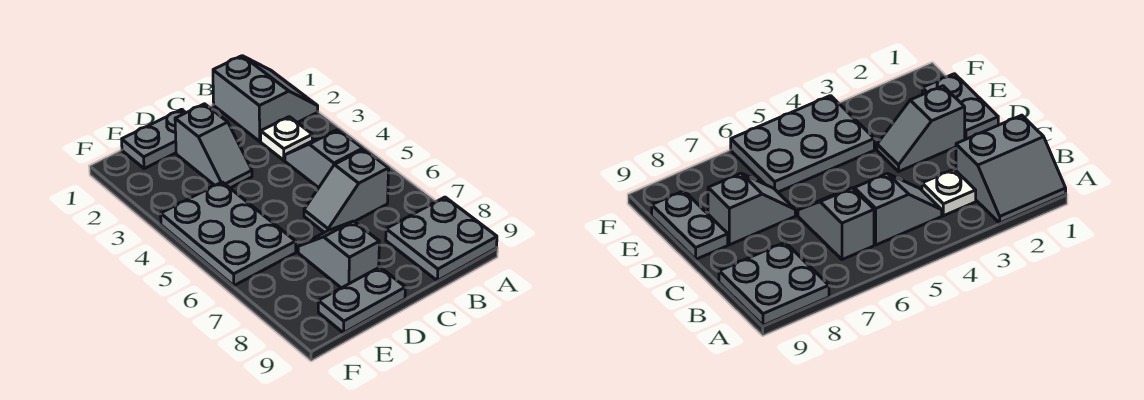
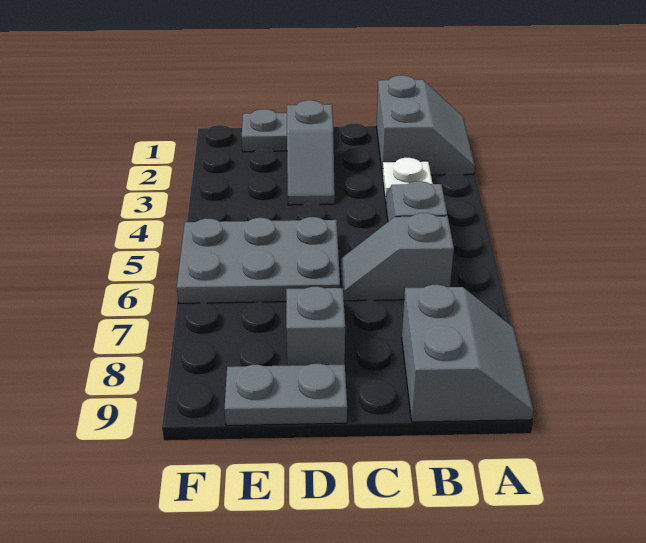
grey 2x2 plate [386,197,497,281] -> grey 2x2 slope [402,285,533,422]
grey 2x3 plate [161,182,296,286] -> grey 2x3 plate turned to [177,217,340,303]

